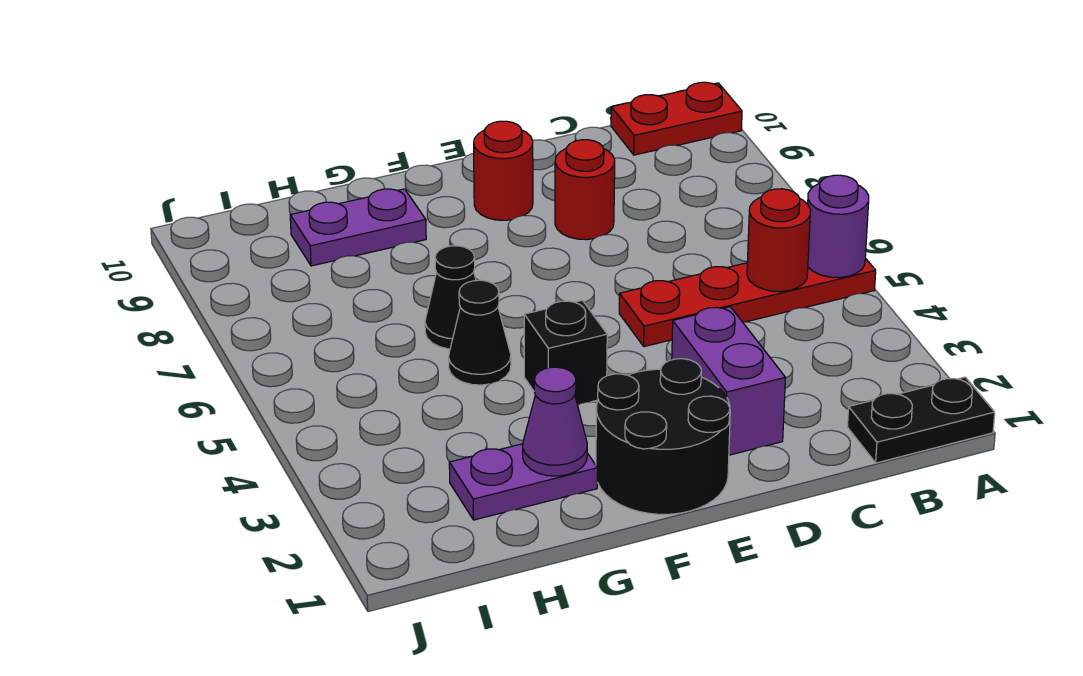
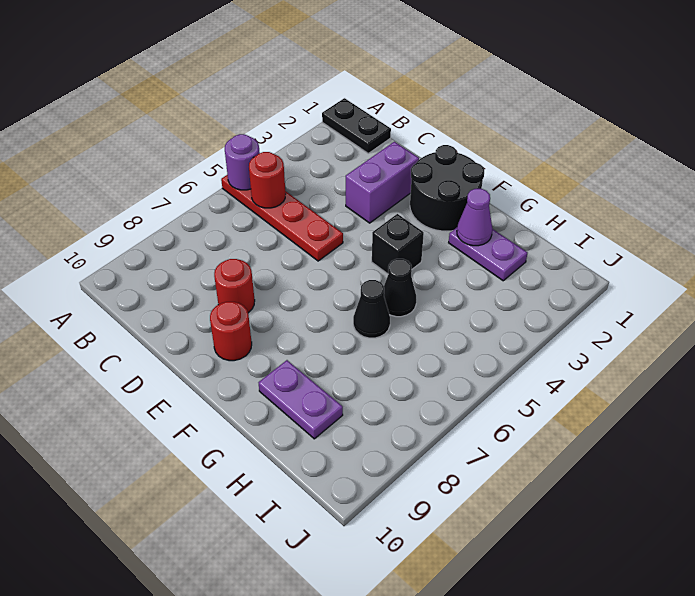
red 1x2 plate [611,82,742,155] -> none

